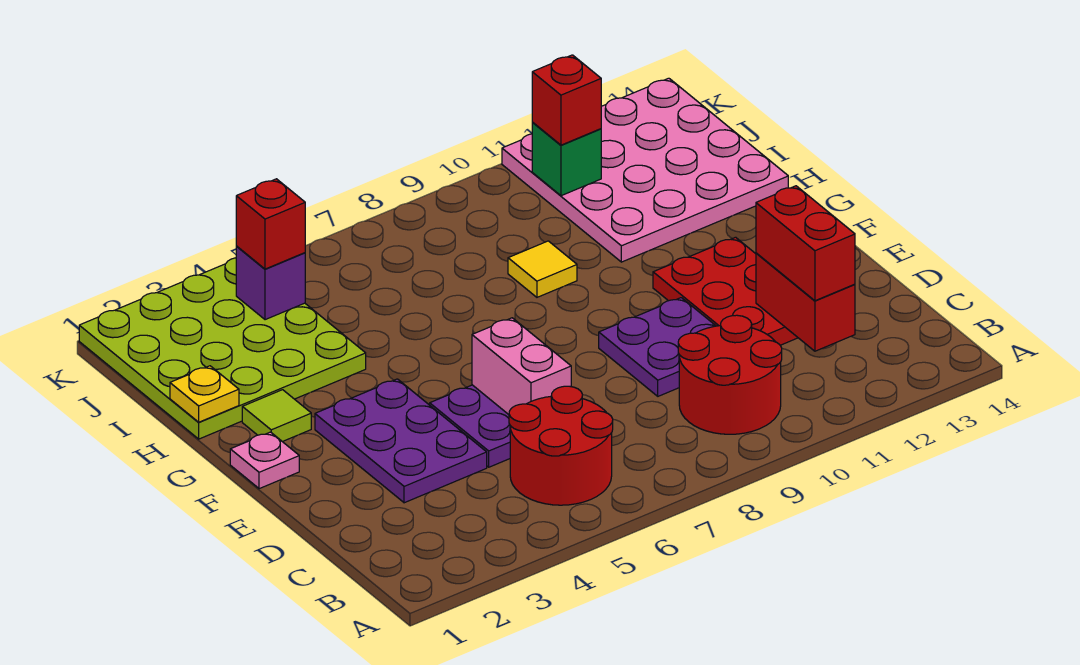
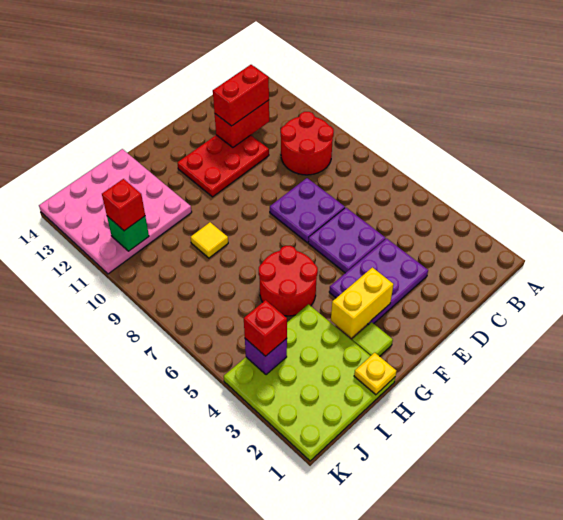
red 2x2 round brick [509,386,613,505] -> red 2x2 round brick moved to [259,246,318,316]
pink 1x2 brick [472,318,571,415] -> none
purple 2x2 plate [599,298,716,396] -> purple 2x2 plate moved to [270,178,345,243]
pink 1x1 plate [230,432,299,489] -> none
none -> yellow 1x2 brick [331,267,393,338]

